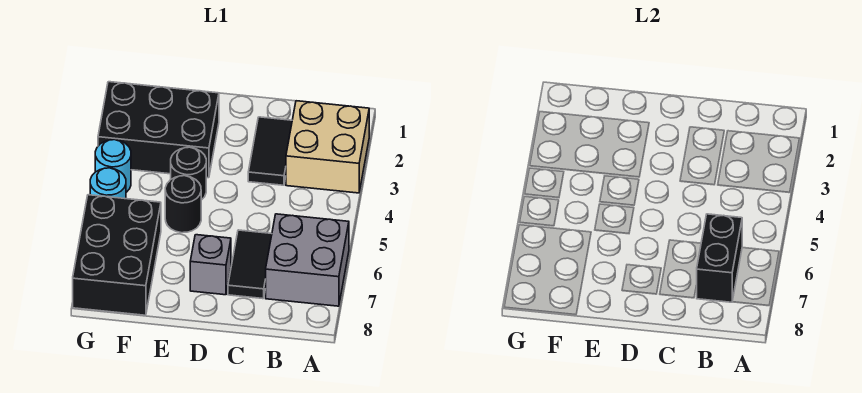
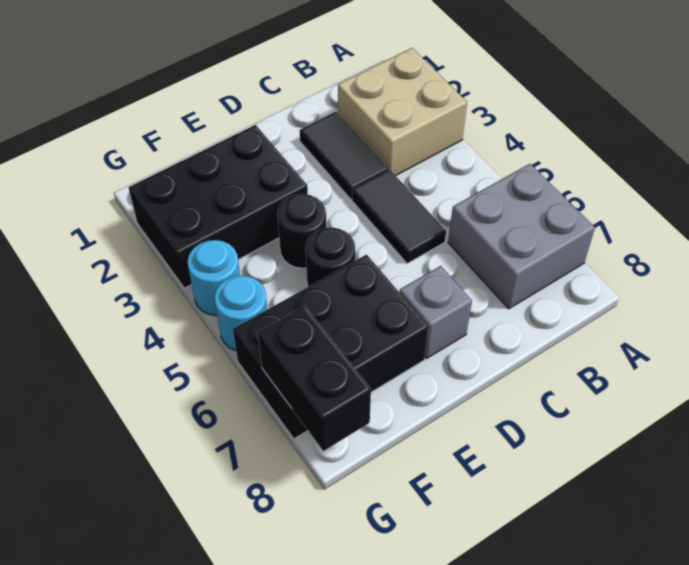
black 1x2 brick [697,214,742,302] -> black 1x2 brick moved to [258,306,371,451]
black 1x2 tile [228,230,272,299] -> black 1x2 tile moved to [352,170,446,264]
black 2x3 brick [73,195,161,315] -> black 2x3 brick turned to [233,255,428,439]

